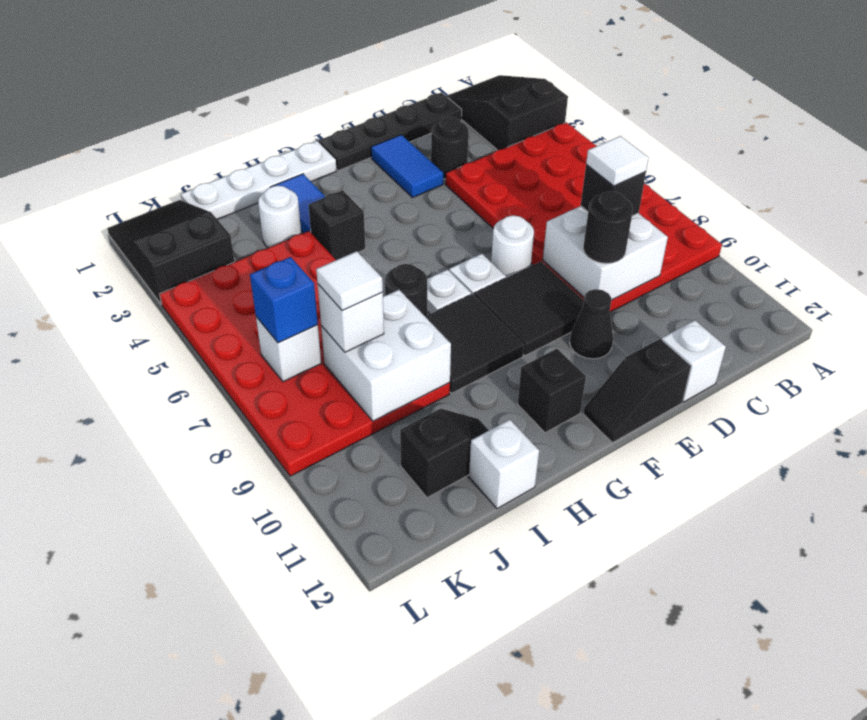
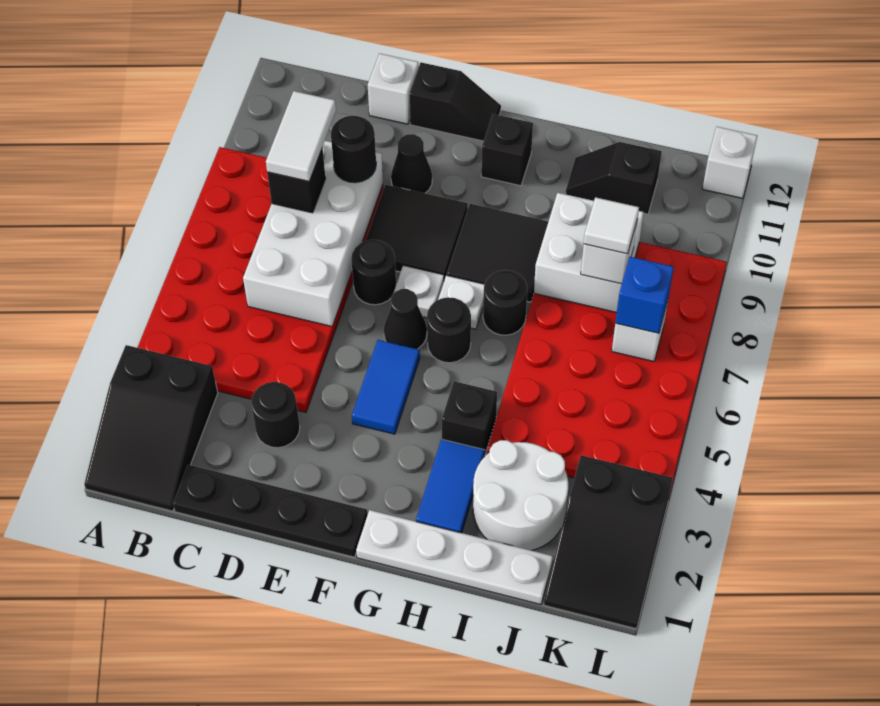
white 2x2 brick [543,206,668,300] -> white 2x4 brick [243,141,383,326]
white 1x1 tile [586,136,649,186] -> white 1x2 tile [266,91,336,181]
blue 1x2 tile [371,135,443,198] -> blue 1x2 tile moved to [352,340,420,434]
white 1x1 round brick [491,215,534,278] -> black 1x1 round brick [351,240,396,305]
none -> black 1x1 cone [384,289,427,349]
none -> black 1x1 round brick [427,297,471,363]
white 1x1 round brick [258,186,301,248] -> white 2x2 round brick [473,440,568,550]
white 1x1 brick [469,420,539,509] -> white 1x1 brick moved to [702,127,757,198]

